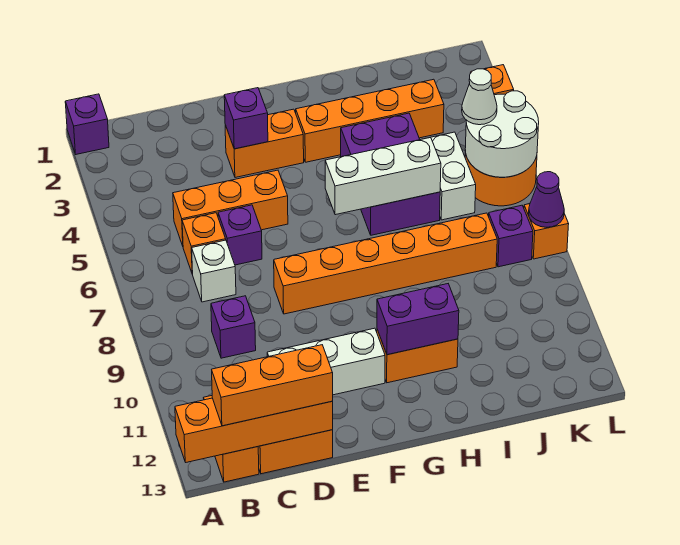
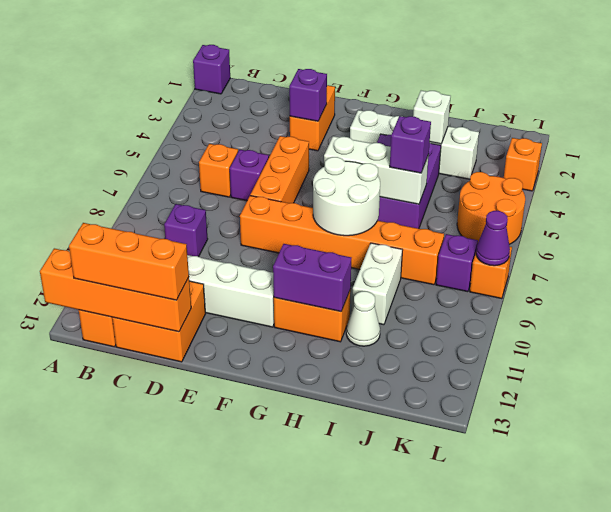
orange 1x3 brick [173,170,288,246] -> orange 1x3 brick turned to [250,136,309,203]
white 1x1 brick [192,240,236,302] -> white 1x1 brick moved to [413,91,451,144]
orange 1x2 brick [225,109,304,178] -> orange 1x2 brick turned to [290,85,335,151]
orange 1x4 brick [296,79,444,162] -> white 1x4 brick [350,110,479,179]
none -> purple 1x1 brick [390,116,431,173]
white 1x2 brick [431,132,476,220] -> white 1x2 brick moved to [352,243,402,325]
white 2x2 round brick [465,91,539,177] -> white 2x2 round brick moved to [313,157,380,236]
white 1x1 cone [462,69,497,125] -> white 1x1 cone moved to [346,291,380,346]

